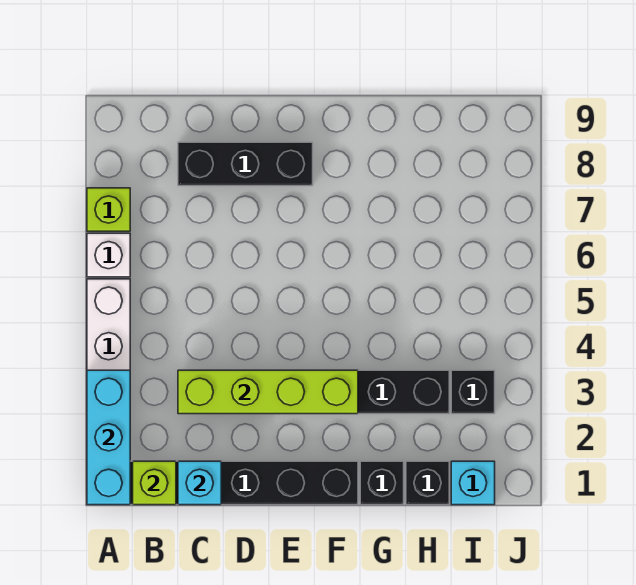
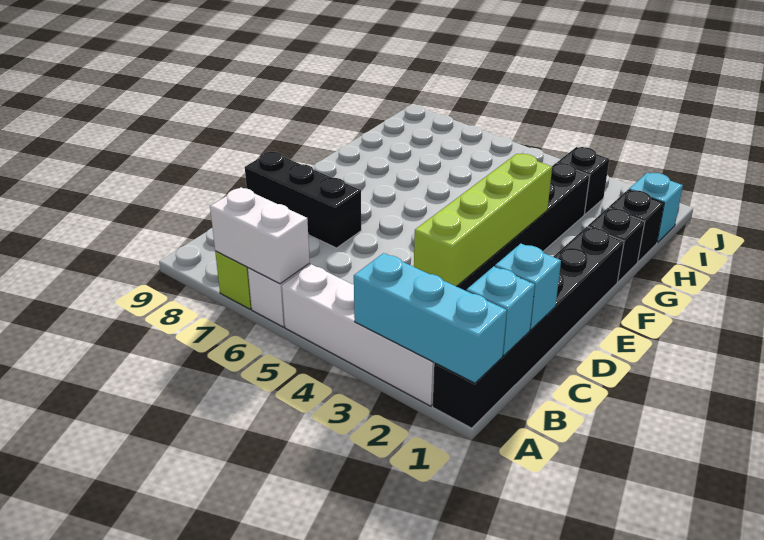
none -> white 1x2 brick [210,187,310,284]
lime 1x1 brick [133,461,176,505] -> cyan 1x1 brick [466,266,535,356]
black 1x3 brick [178,142,313,186] -> black 1x3 brick turned to [245,152,361,248]

